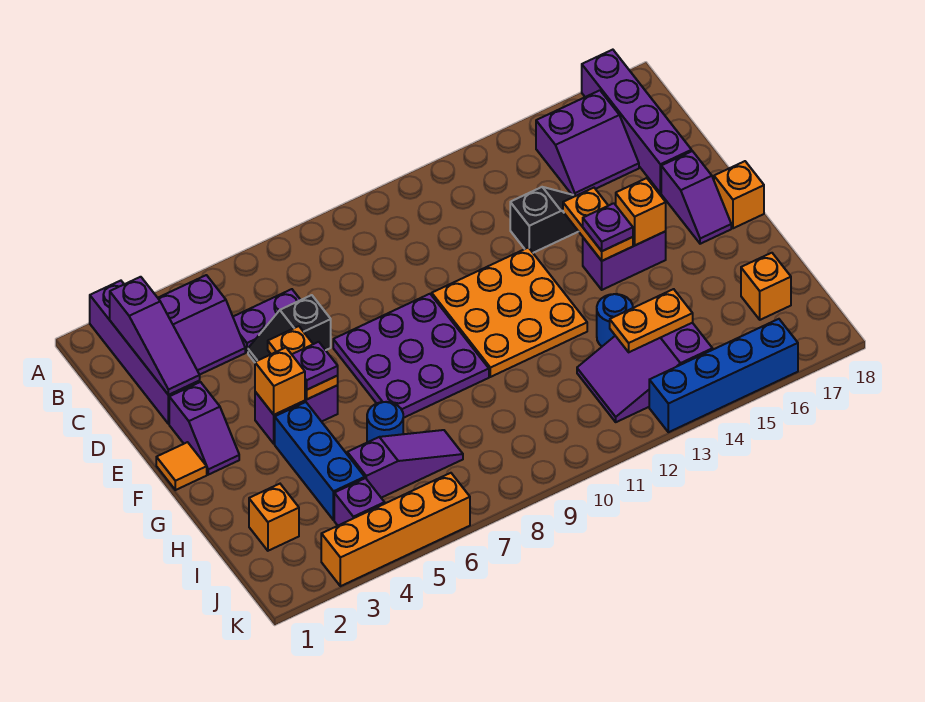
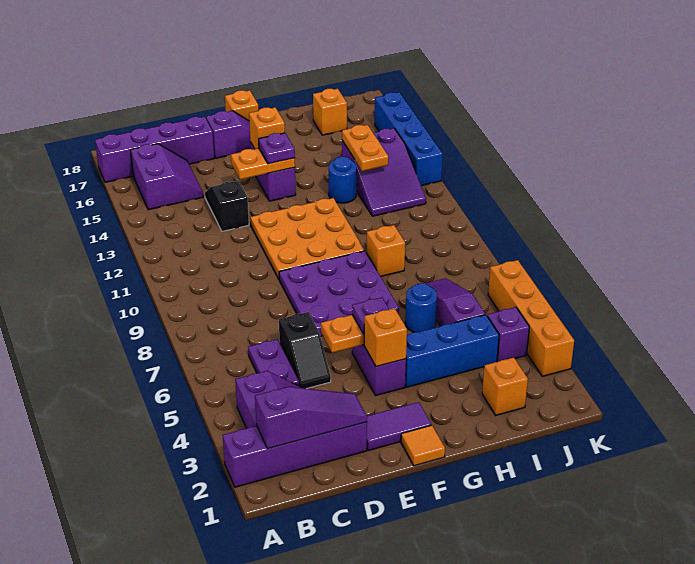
purple 1x2 slope [169,382,239,475] -> purple 1x2 tile [367,402,431,451]
none -> orange 1x1 brick [367,225,405,277]

